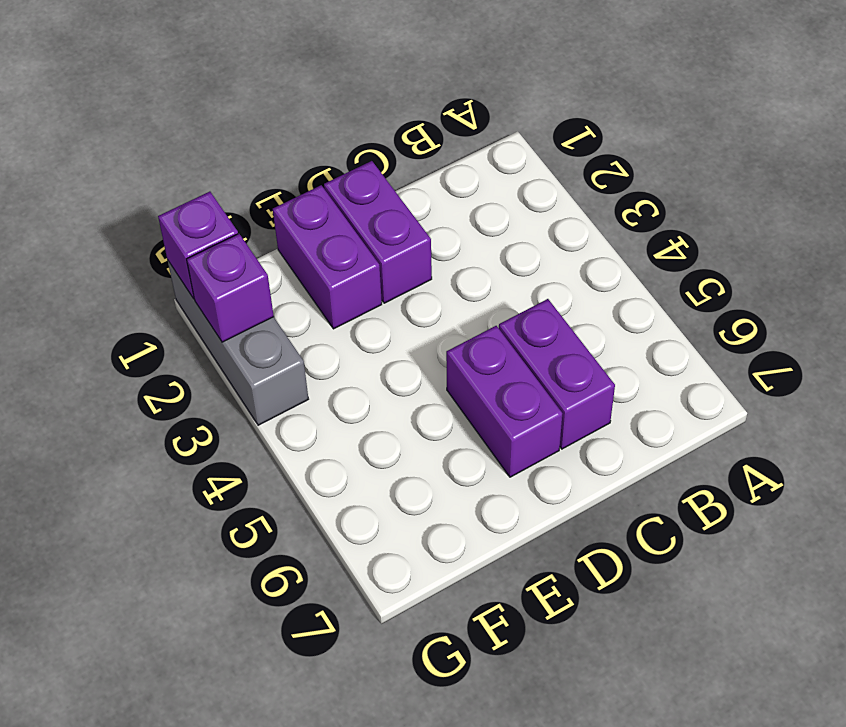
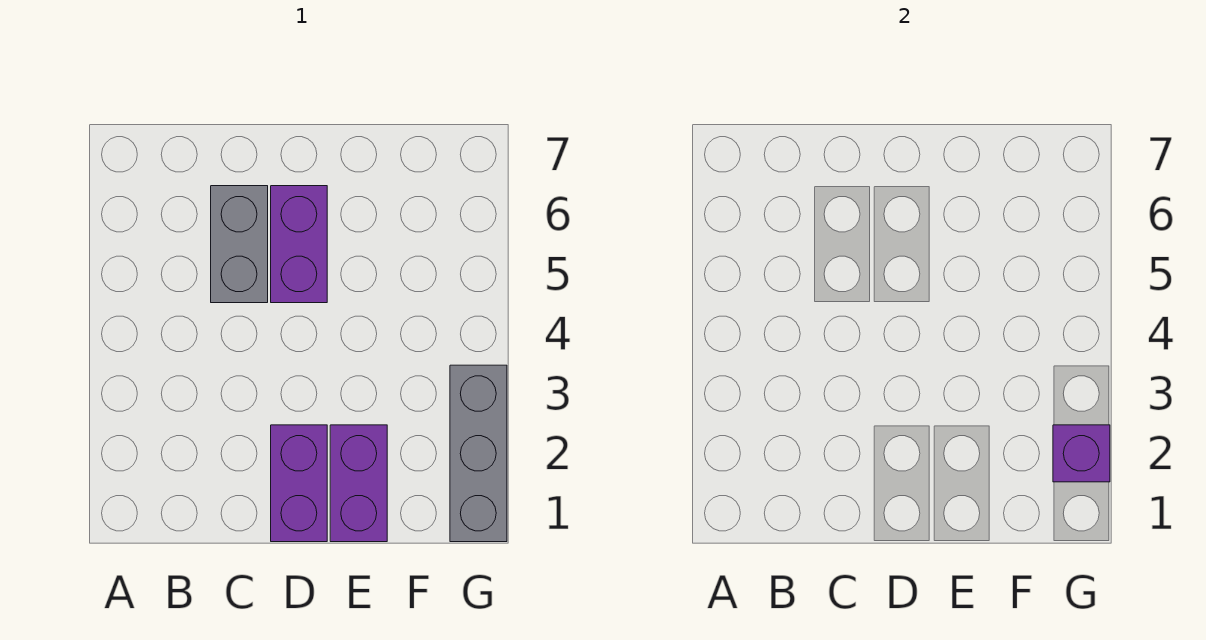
purple 1x2 brick [499,299,615,449] -> grey 1x2 brick [211,186,268,303]
purple 1x1 brick [158,192,238,299] -> none

